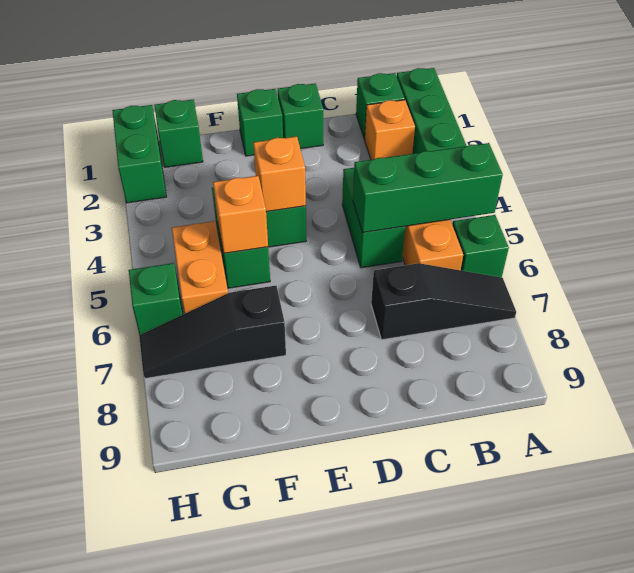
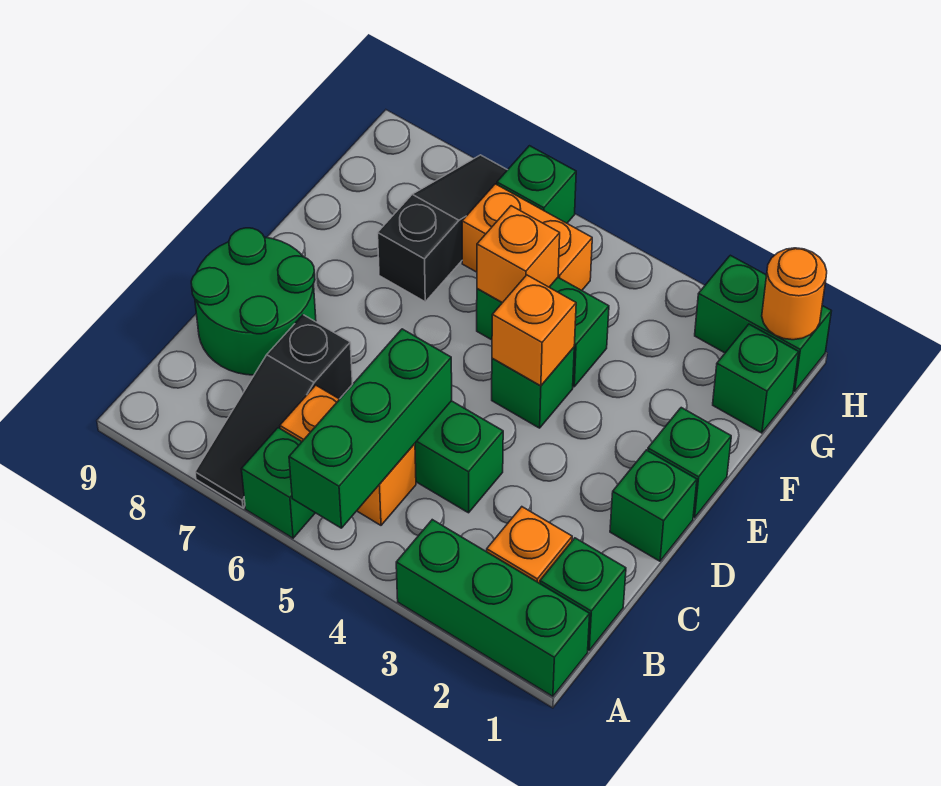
none -> green 2x2 round brick [191,228,316,375]
none -> orange 1x1 round brick [762,248,827,340]

